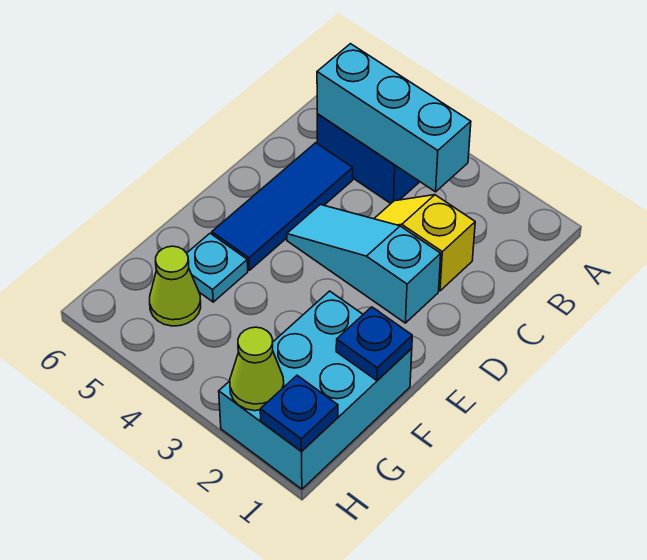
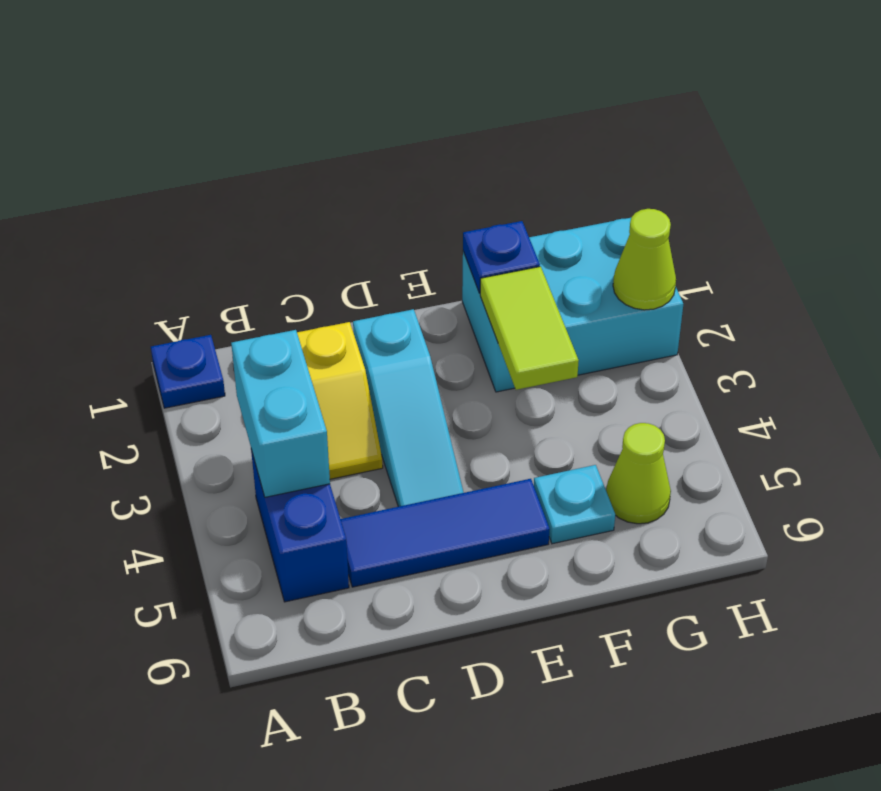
cyan 1x3 brick [317,44,471,192] -> cyan 1x2 brick [231,330,330,497]
none -> lime 1x2 tile [480,267,579,390]
blue 1x1 plate [260,376,338,451] -> blue 1x1 plate moved to [151,335,225,408]

